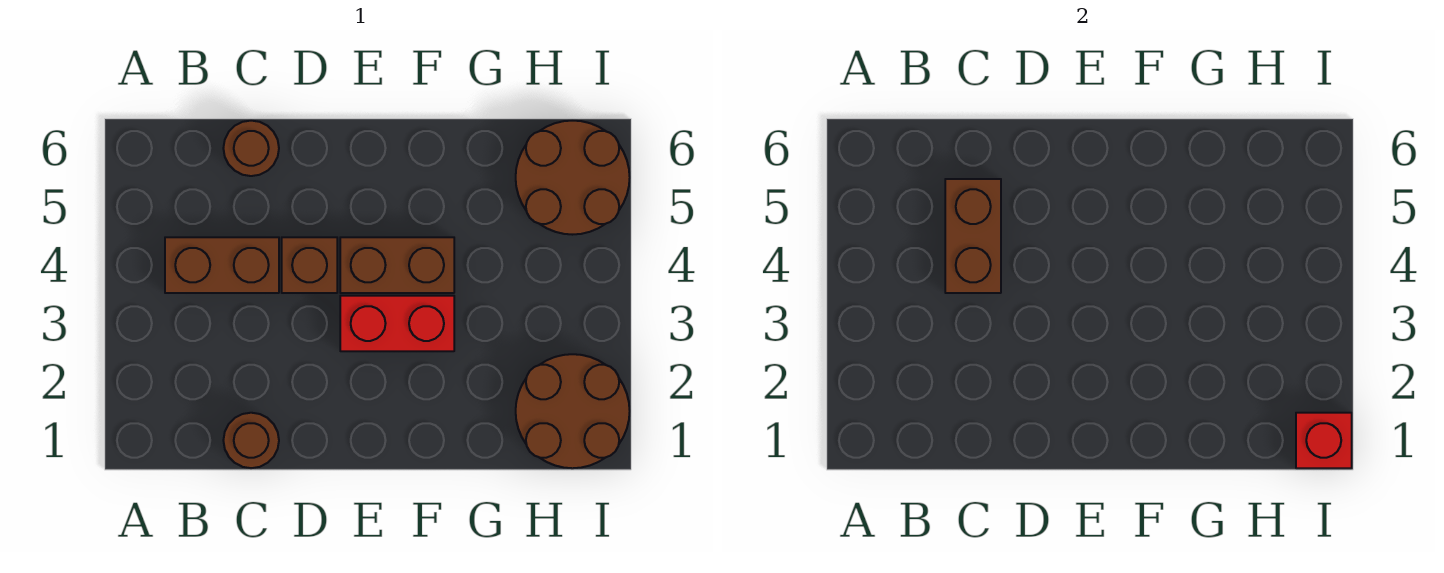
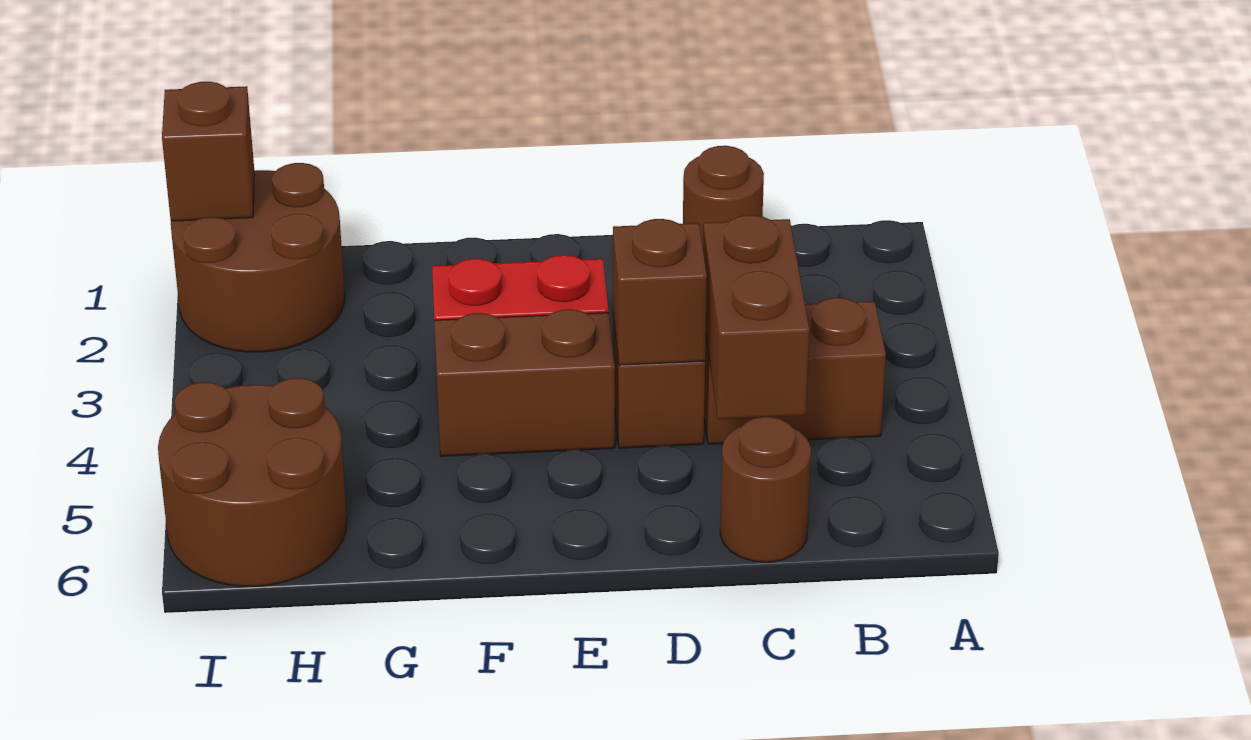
none -> brown 1x1 brick [613,219,707,365]
red 1x1 brick [1296,413,1352,468] -> brown 1x1 brick [162,82,254,221]

